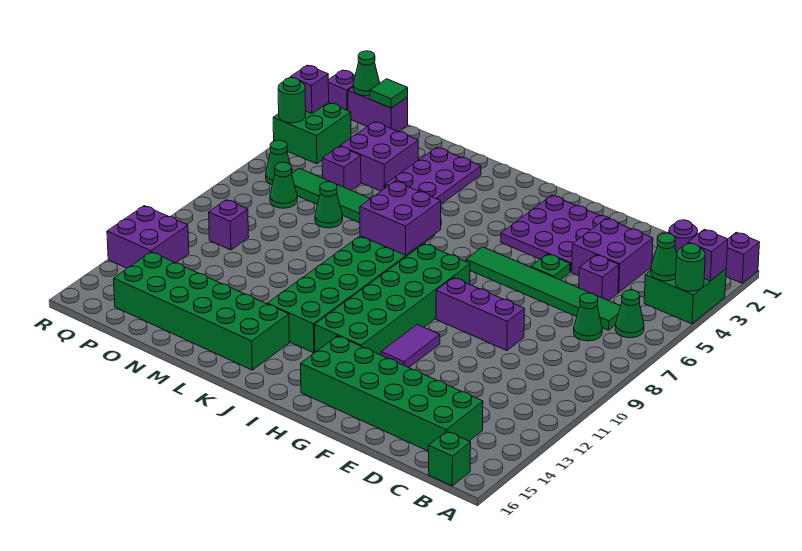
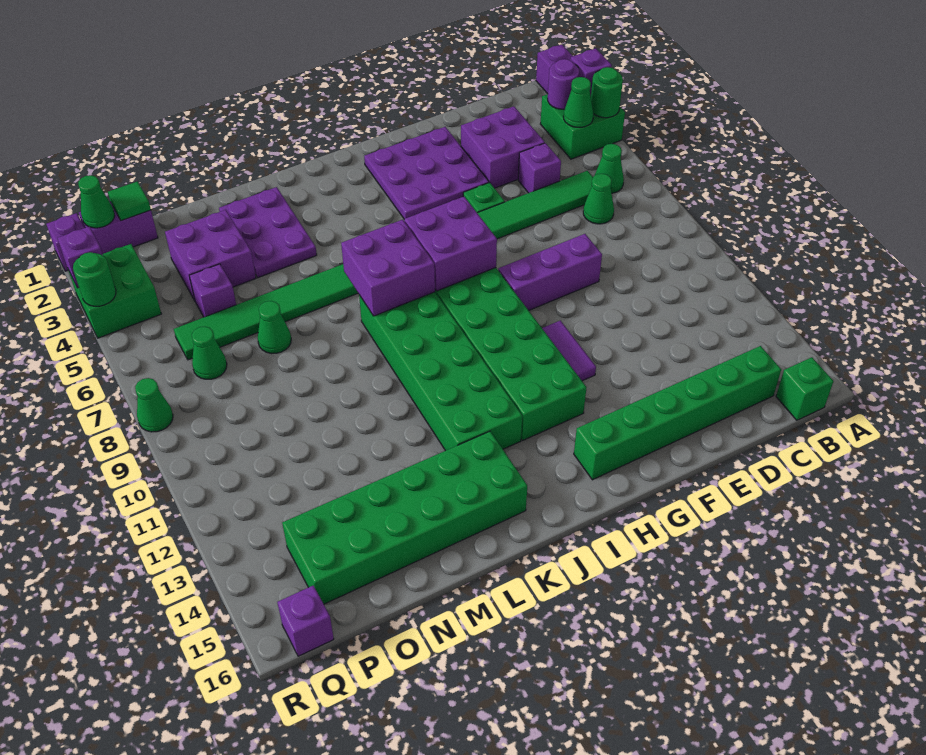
green 2x6 brick [301,336,483,451] -> green 1x6 brick [574,346,781,480]
purple 1x1 brick [209,200,249,250] -> purple 1x1 brick moved to [277,586,334,656]
green 1x1 cone [266,140,293,185] -> green 1x1 cone moved to [135,378,173,432]
purple 2x2 brick [107,206,189,268] -> purple 2x2 brick moved to [404,196,497,291]

